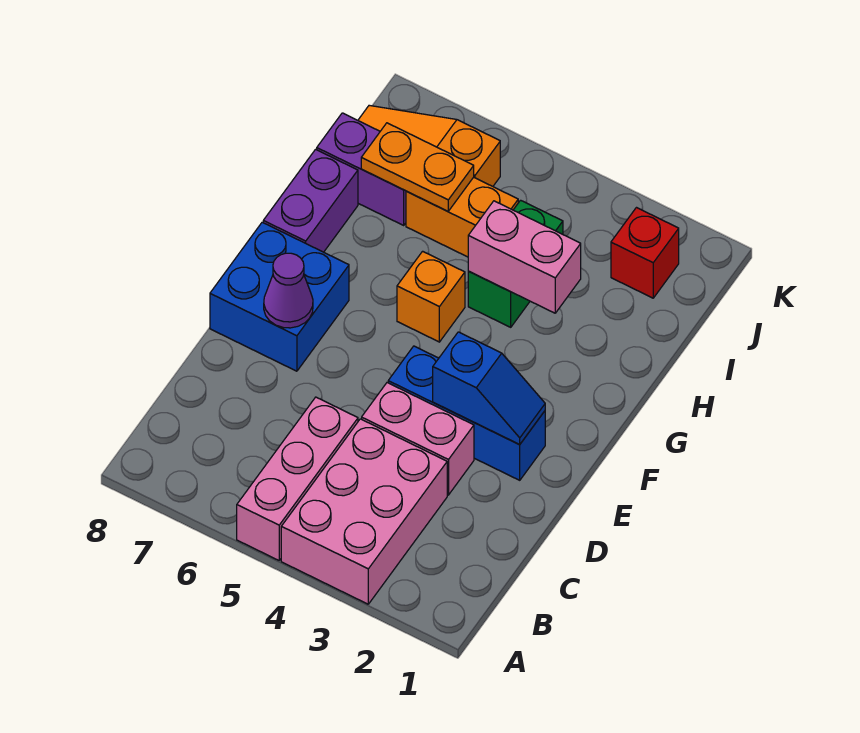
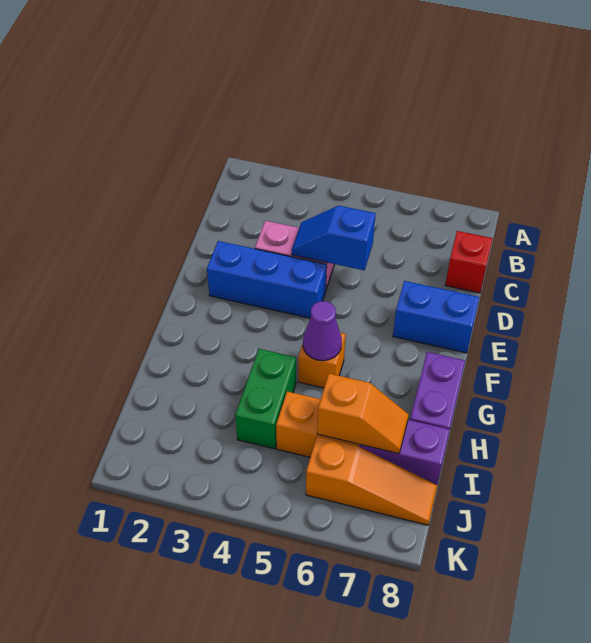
pink 2x3 brick [281,419,447,604] -> none
pink 1x3 brick [237,397,358,560] -> none
blue 1x2 slope [433,332,545,445] -> blue 1x2 slope moved to [292,206,376,270]
blue 2x2 brick [210,222,349,371] -> blue 1x2 brick [393,281,479,353]
purple 1x1 cone [264,253,313,328] -> purple 1x1 cone moved to [303,301,342,361]
pink 1x2 brick [468,201,581,313] -> none
orange 1x2 plate [361,123,474,211] -> orange 1x2 slope [317,374,409,454]
red 1x1 brick [611,208,679,298] -> red 1x1 brick moved to [445,231,493,293]

